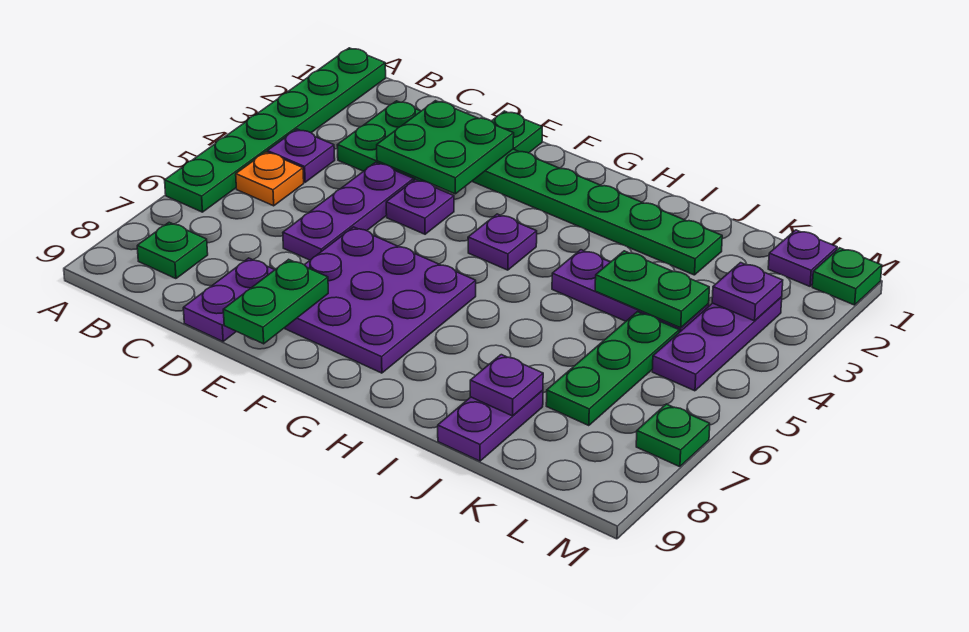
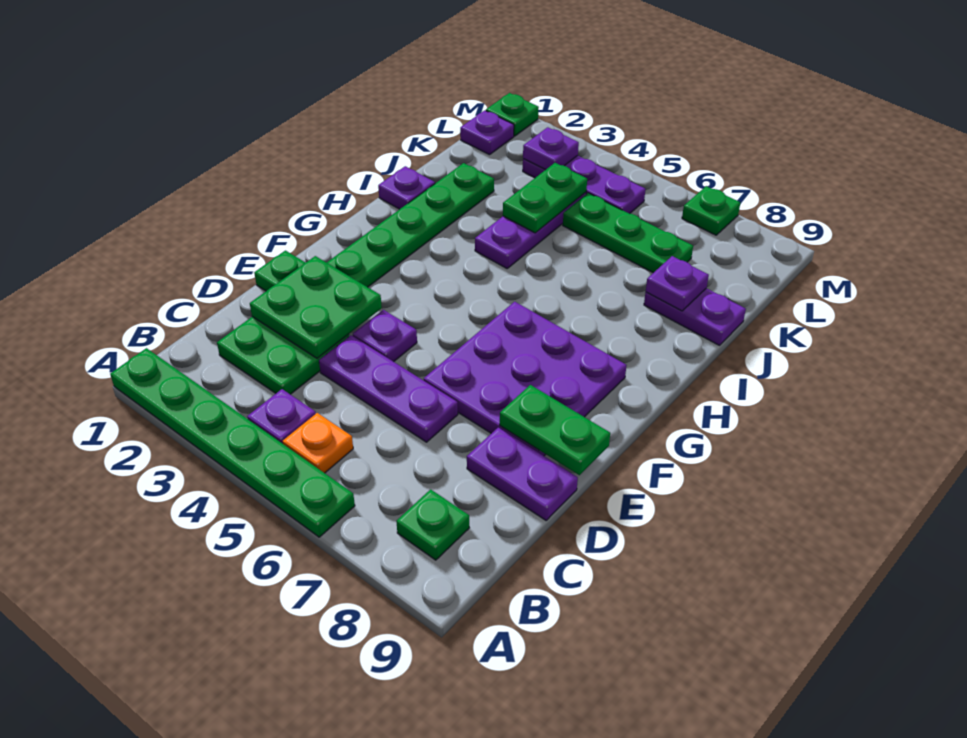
purple 1x1 plate [468,214,537,270] -> purple 1x1 plate moved to [378,166,435,209]

